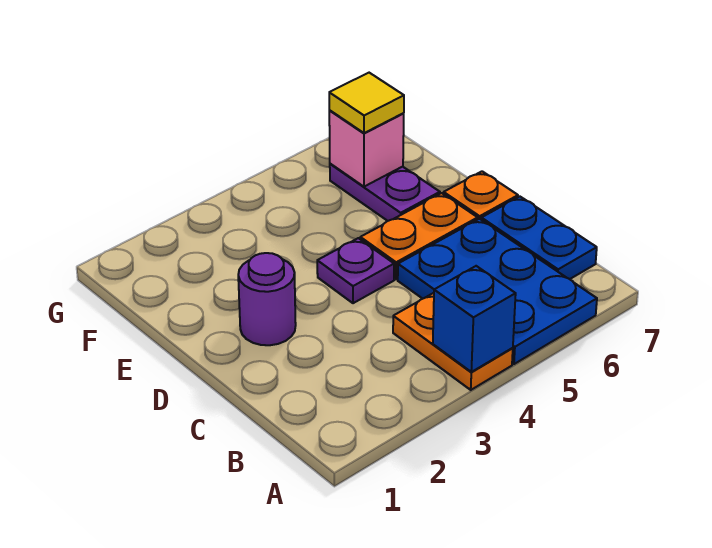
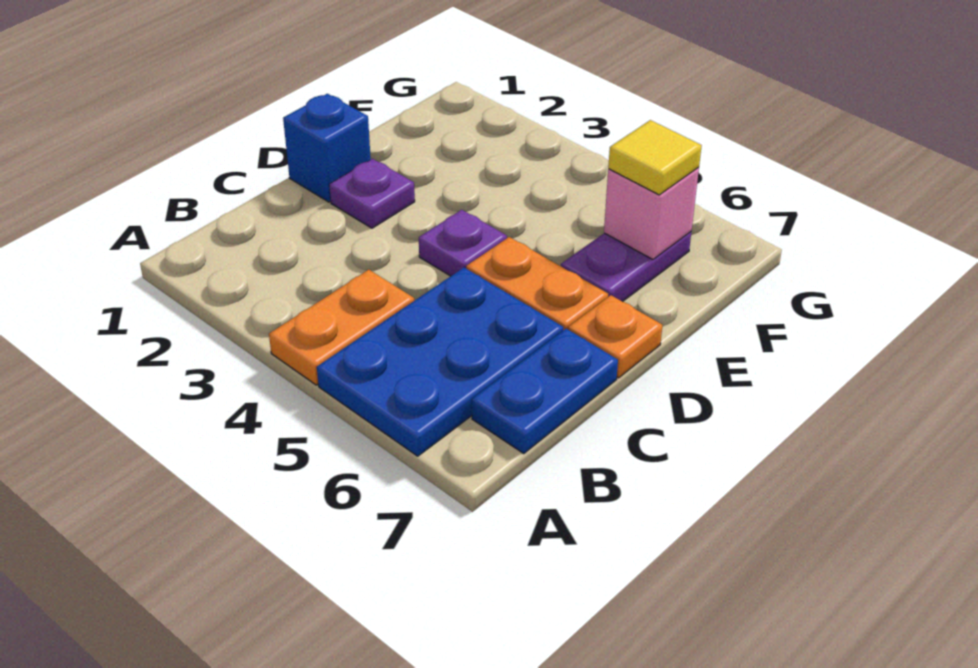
blue 1x1 brick [433,266,516,372] -> blue 1x1 brick moved to [283,94,371,202]
purple 1x1 round brick [238,253,296,345] -> purple 1x1 plate [329,159,415,228]

